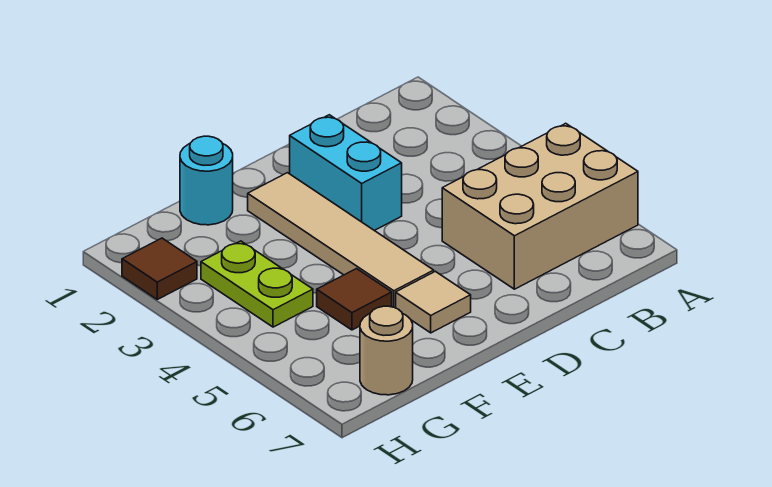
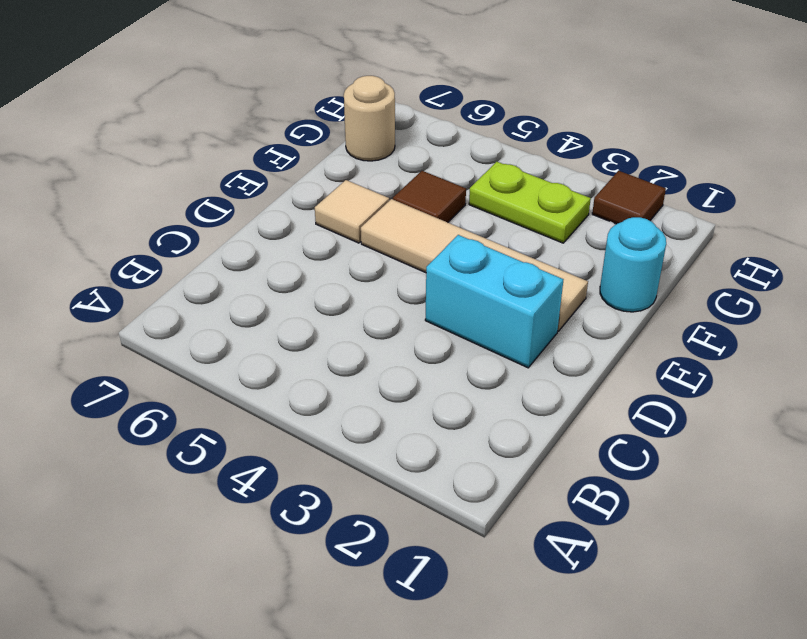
tan 2x3 brick [442,123,638,289] -> none

